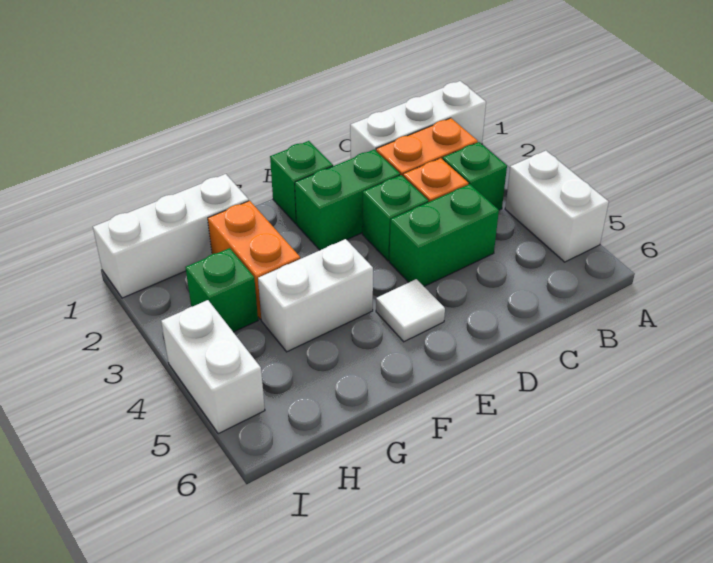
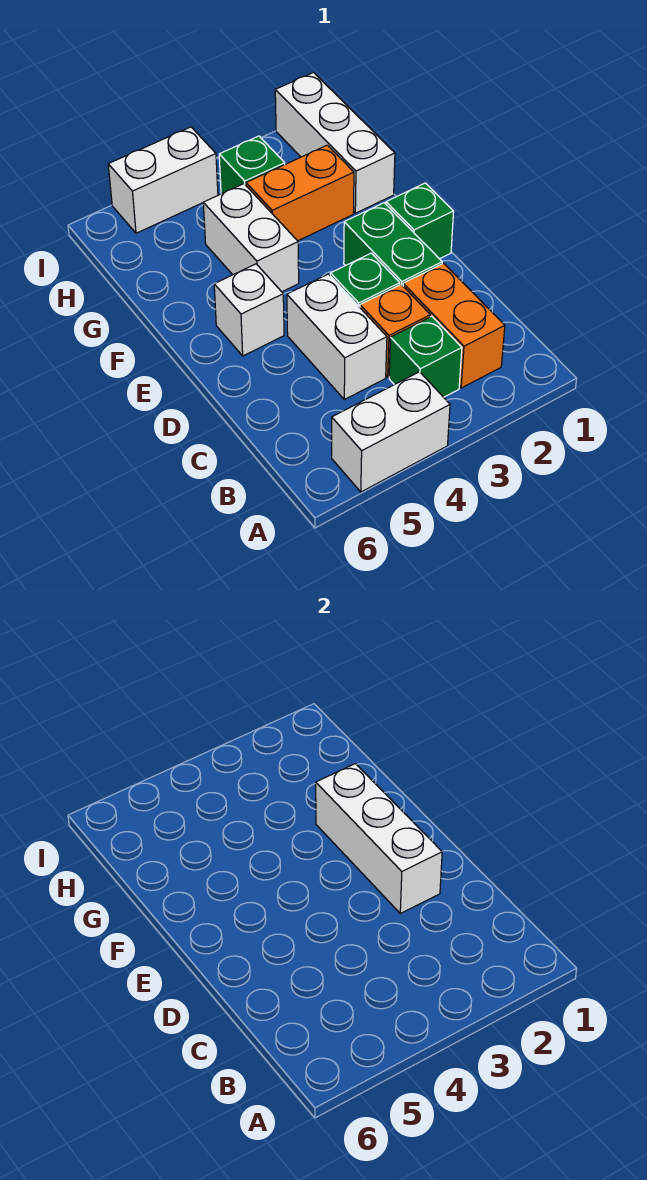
white 1x3 brick [350,81,486,159] -> white 1x3 brick moved to [316,764,442,913]
green 1x2 brick [389,184,499,286] -> white 1x2 brick [287,274,387,400]
white 1x1 tile [376,279,445,342] -> white 1x1 brick [214,264,284,356]

